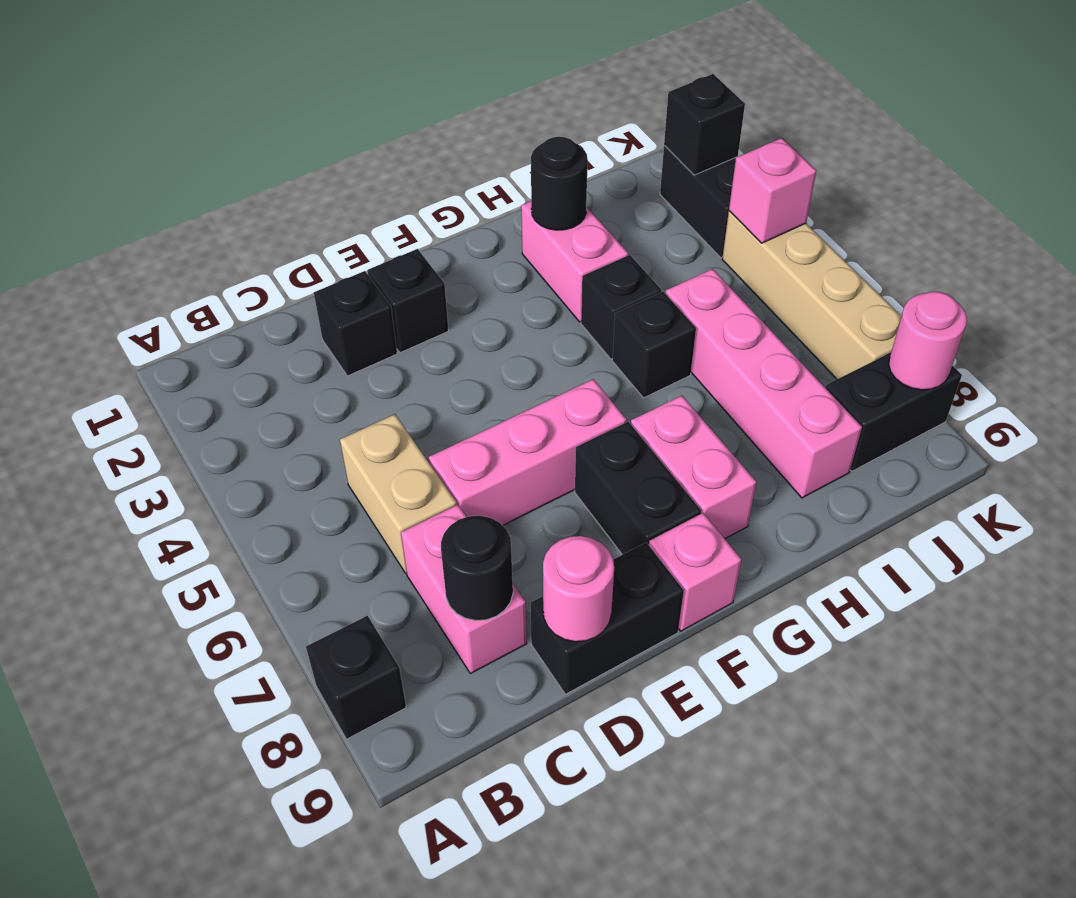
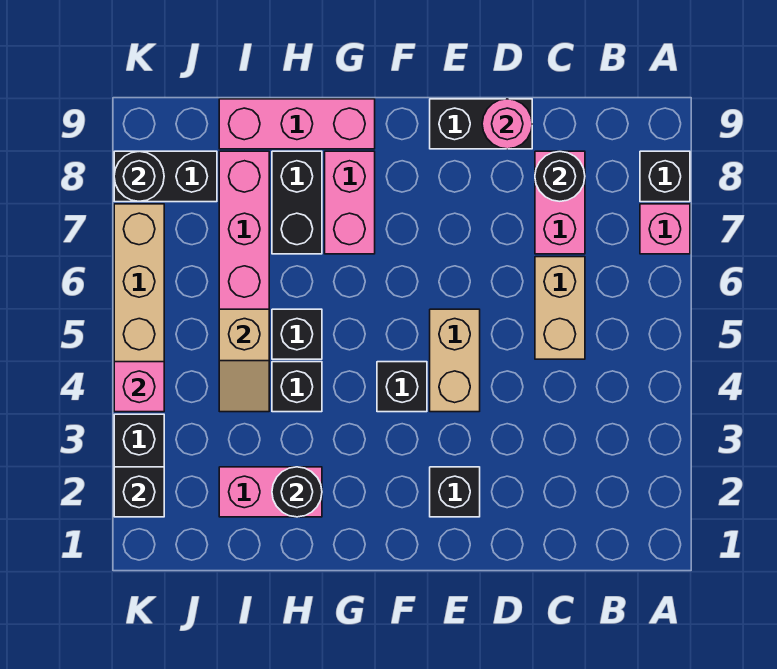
black 1x1 brick [314,271,397,376] -> black 1x1 brick moved to [377,362,427,412]
pink 1x3 brick [429,379,627,525] -> pink 1x3 brick moved to [219,99,375,149]
none -> tan 1x2 brick [430,309,480,412]
black 1x2 brick [575,422,701,555] -> black 1x2 brick moved to [272,151,322,254]
pink 1x1 brick [649,513,741,631] -> pink 1x1 brick moved to [640,204,690,254]
pink 1x2 brick [521,201,628,322] -> pink 1x2 brick turned to [219,467,322,517]
none -> tan 1x2 slope [219,309,269,412]
pink 1x1 round brick [889,292,967,390] -> black 1x1 round brick [114,151,164,201]

